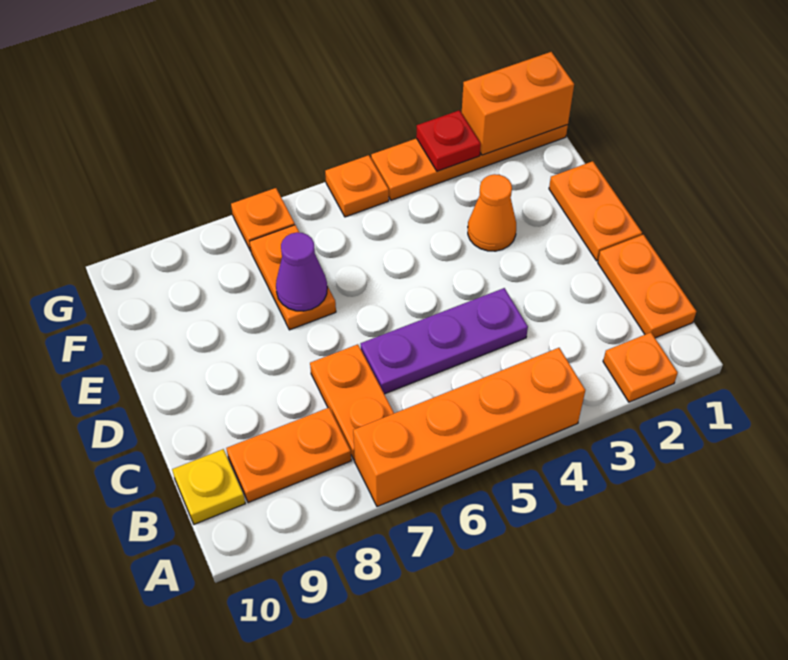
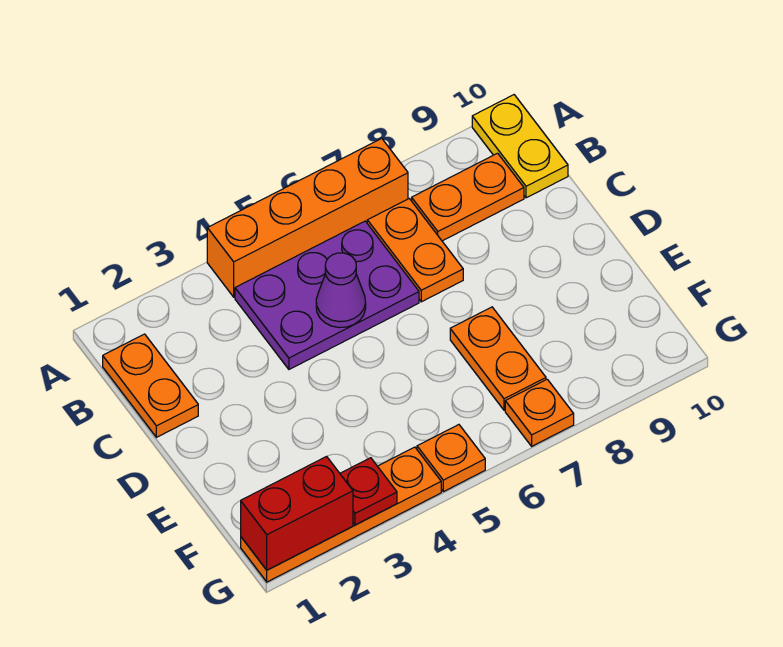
orange 1x1 plate [603,332,678,402] -> none
yellow 1x1 plate [172,449,245,524] -> yellow 1x2 plate [472,95,568,198]
purple 1x3 plate [361,288,528,394] -> purple 2x3 plate [235,221,419,369]
orange 1x2 plate [549,161,642,261] -> none
orange 1x1 cone [468,174,516,251] -> none
purple 1x1 cone [276,232,327,311] -> purple 1x1 cone moved to [316,253,366,328]
orange 1x2 brick [462,52,574,155] -> red 1x2 brick [241,456,353,570]

